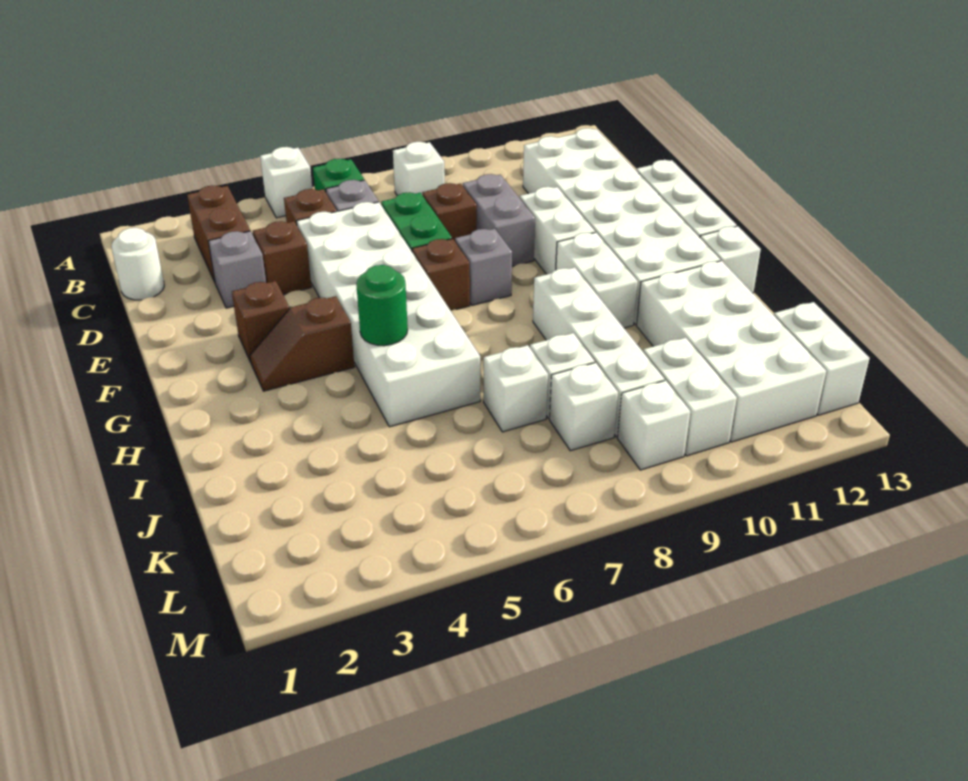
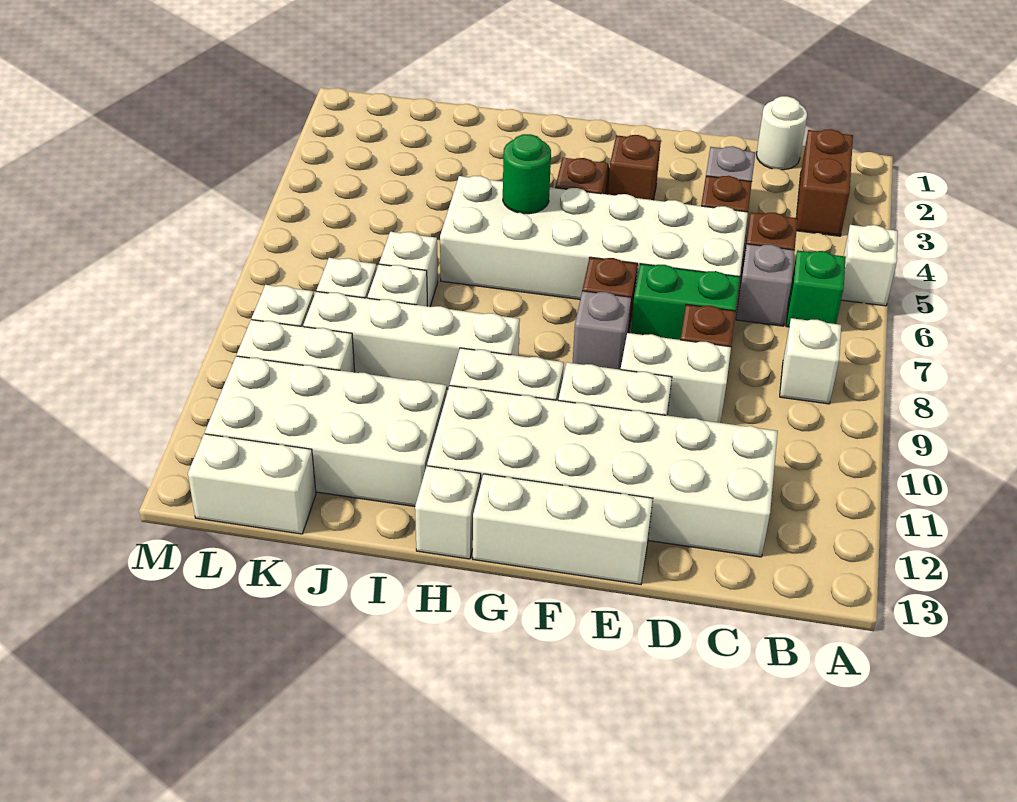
brown 1x2 brick [187,185,250,282] -> brown 1x2 brick turned to [796,129,853,236]
grey 1x2 brick [463,174,535,266] -> white 1x2 brick [621,333,731,423]

